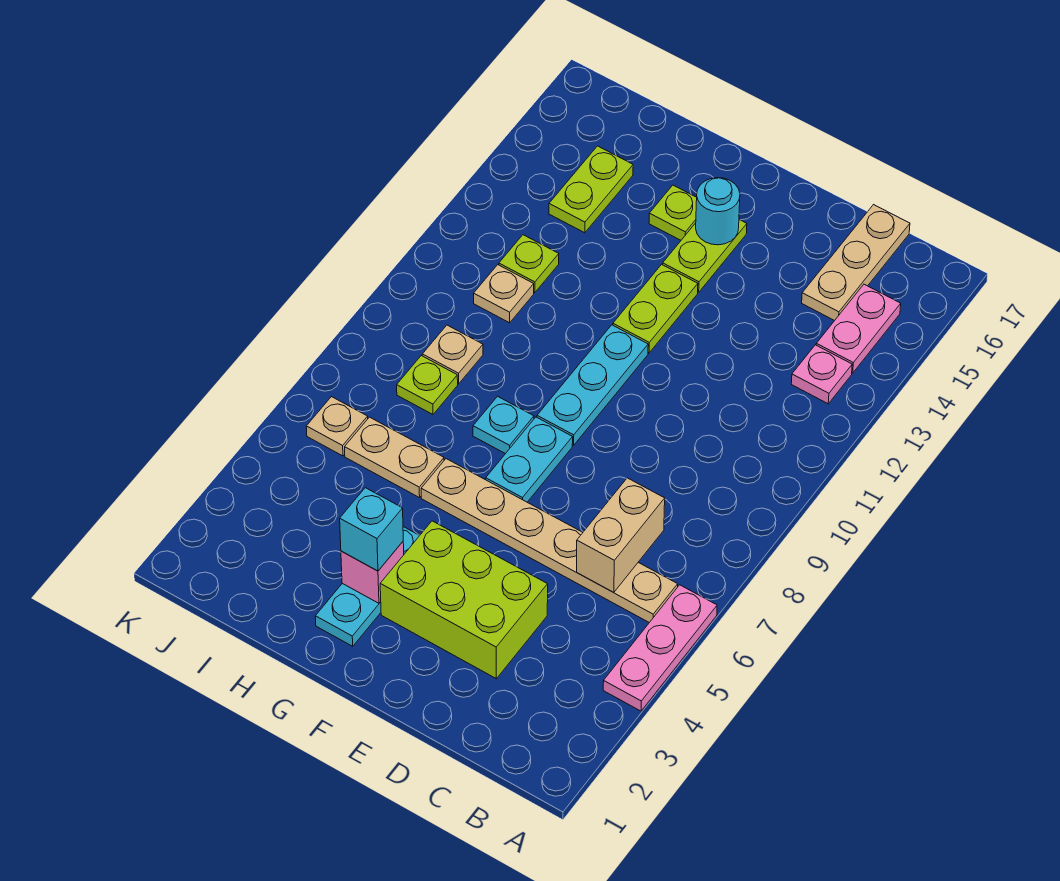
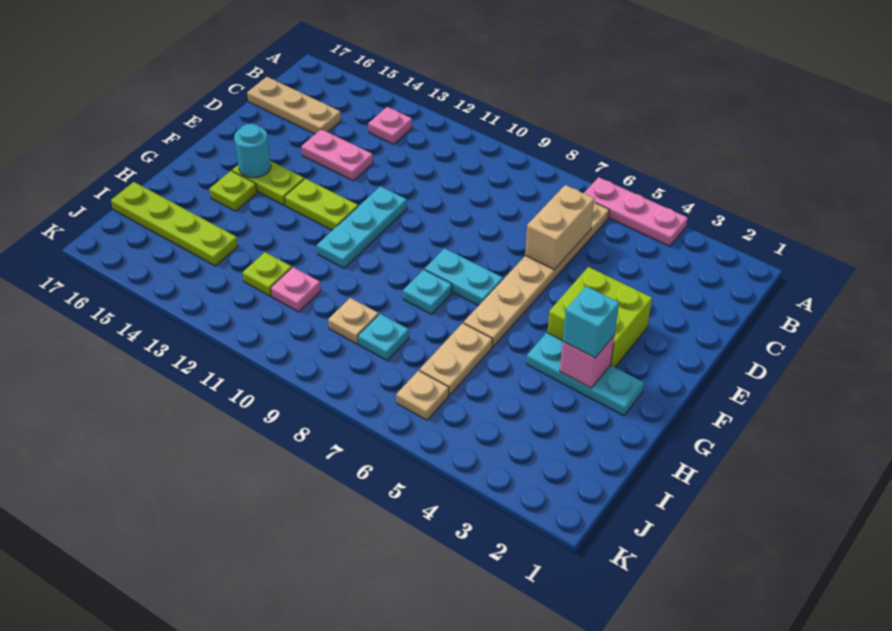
pink 1x2 plate [816,284,901,373] -> pink 1x2 plate moved to [301,129,373,181]
tan 1x2 brick [577,478,665,593] -> tan 1x2 brick turned to [525,185,594,270]
lime 2x3 brick [380,521,548,679] -> lime 2x2 brick [548,267,652,367]
cyan 1x3 plate [537,325,648,445] -> cyan 1x3 plate turned to [317,186,407,268]
lime 1x1 plate [397,356,458,414] -> cyan 1x1 plate [358,314,409,361]
tan 1x1 plate [474,265,534,323] -> pink 1x1 plate [271,267,321,312]
lime 1x2 plate [549,146,633,233] -> lime 1x4 plate [111,182,238,266]

